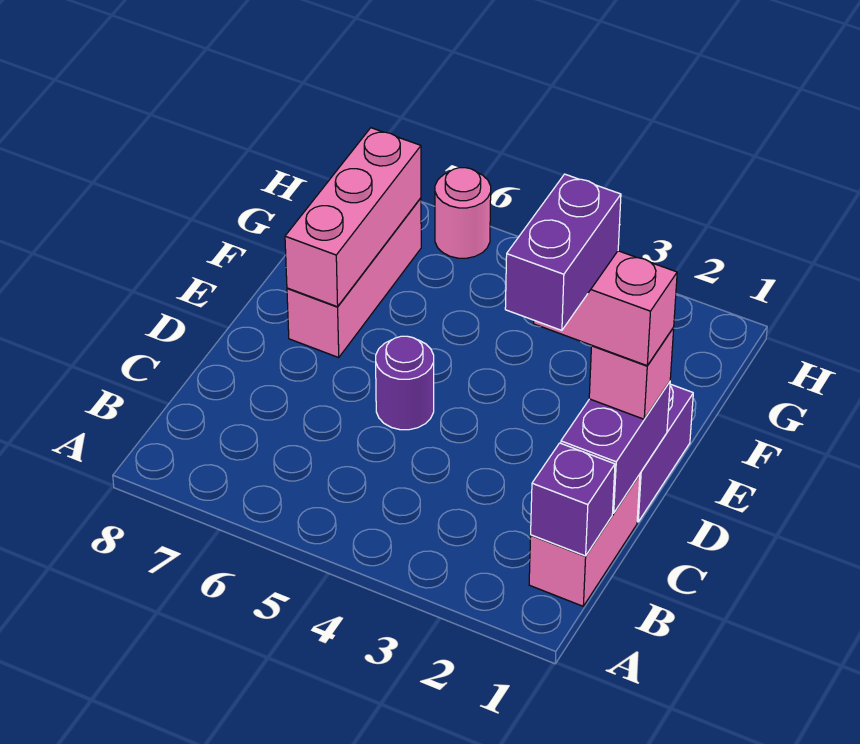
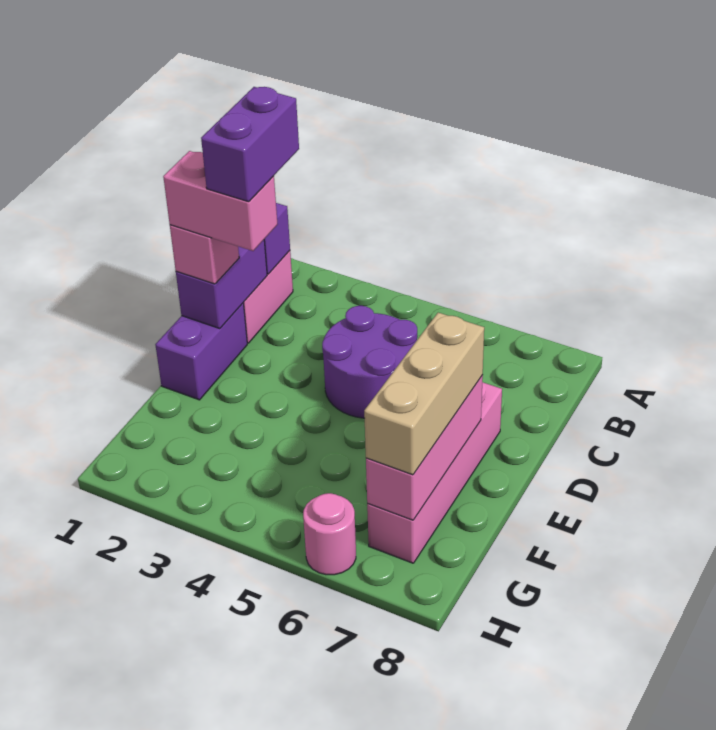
purple 1x1 round brick [376,336,434,430] -> purple 2x2 round brick [322,306,417,418]
pink 1x3 brick [287,198,421,357] -> pink 1x4 brick [367,382,502,563]
none -> tan 1x3 brick [364,313,484,475]

